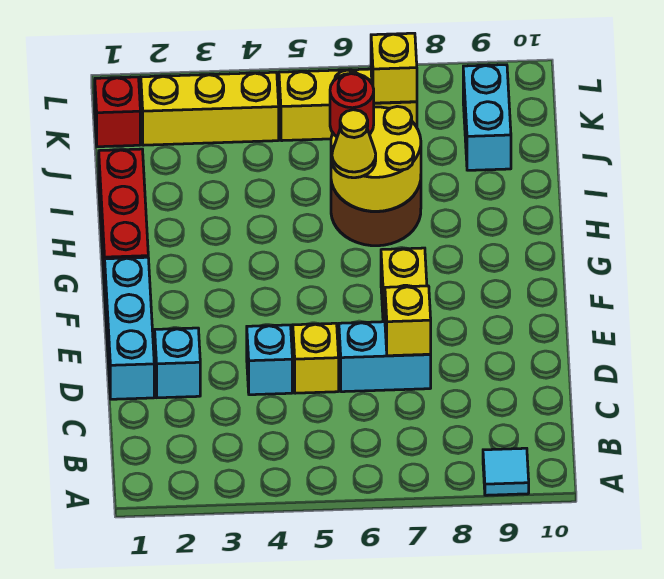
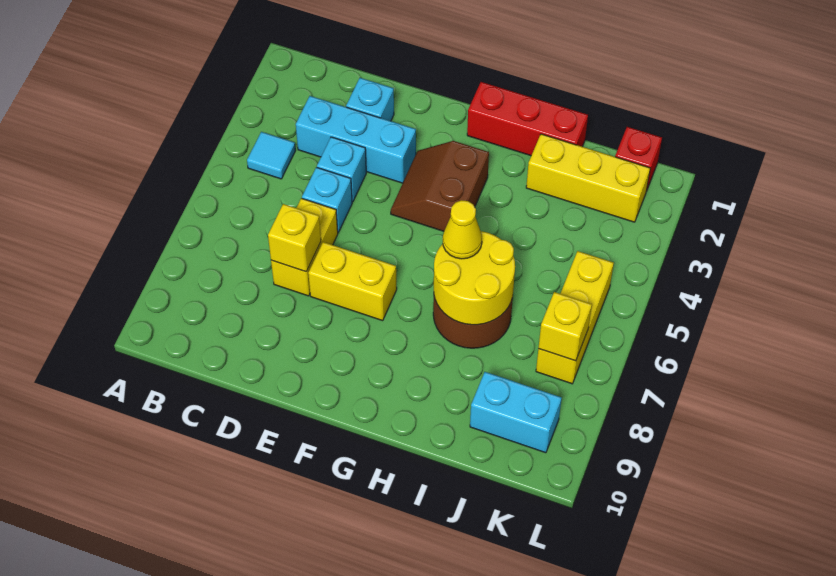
cyan 1x1 tile [483,448,529,495] -> cyan 1x1 tile moved to [247,132,296,179]
cyan 1x3 brick [105,257,154,399] -> cyan 1x3 brick moved to [296,96,416,183]
yellow 1x1 brick [293,323,339,393] -> cyan 1x1 brick [302,167,352,232]
cyan 1x2 brick [339,322,431,392] -> yellow 1x2 brick [271,198,338,296]
none -> brown 2x2 slope [391,141,489,231]
red 1x1 round brick [330,73,374,137] -> none
yellow 1x3 brick [141,72,279,145] -> yellow 1x3 brick turned to [526,134,650,222]

